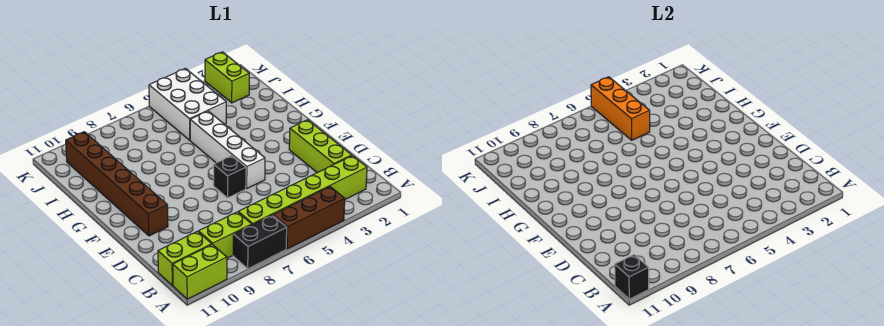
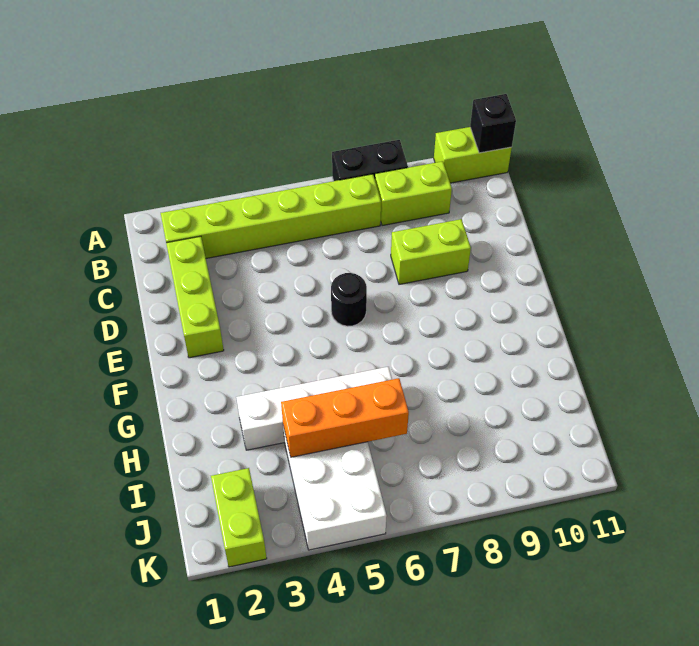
brown 1x3 brick [273,187,345,249] -> none
lime 1x2 brick [158,231,212,286] -> lime 1x2 brick moved to [391,219,471,284]
white 1x4 brick [190,111,265,188] -> white 1x4 brick turned to [236,367,392,450]
black 1x1 brick [214,156,246,198] -> black 1x1 round brick [331,273,367,326]
brown 1x6 brick [66,132,168,236] -> none
orange 1x3 brick [591,77,650,140] -> orange 1x3 brick turned to [281,378,409,457]

